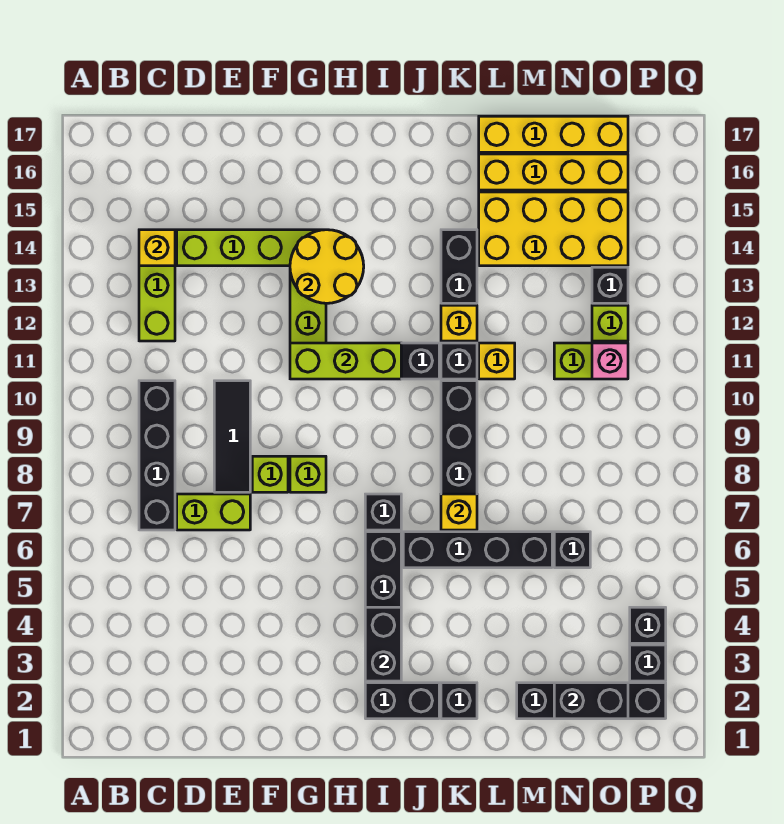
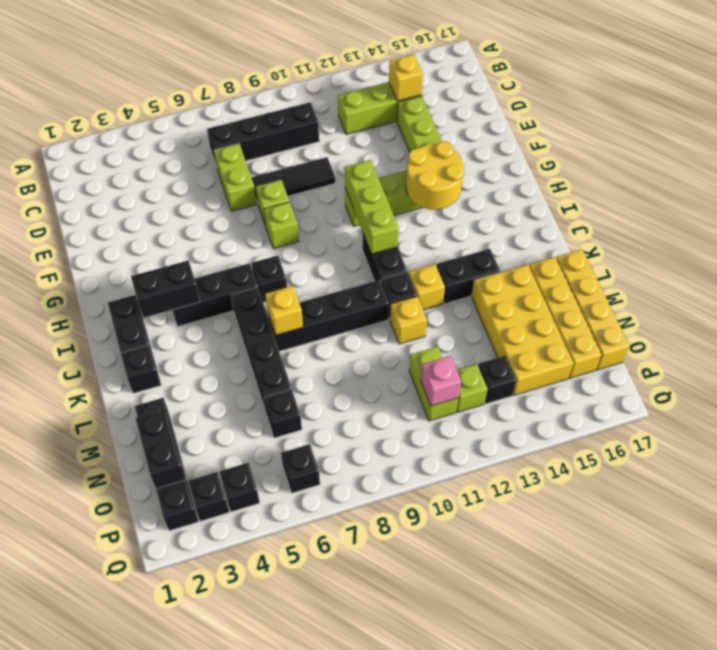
none -> black 1x1 brick [281,444,320,493]

